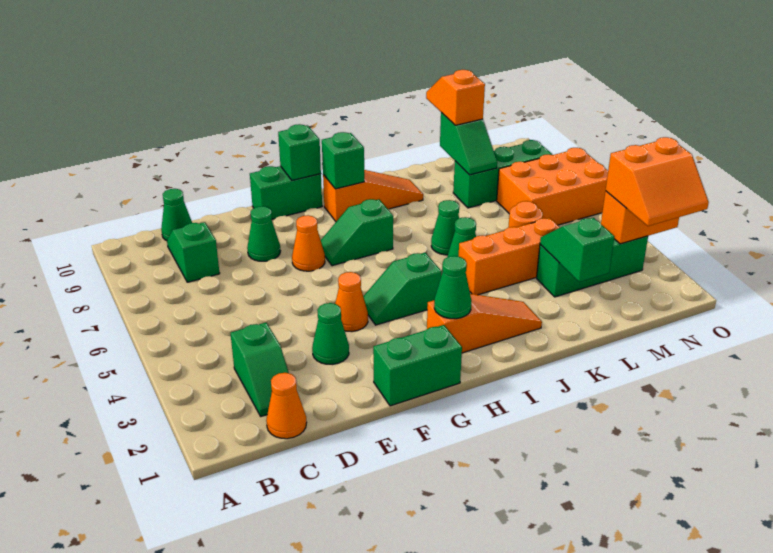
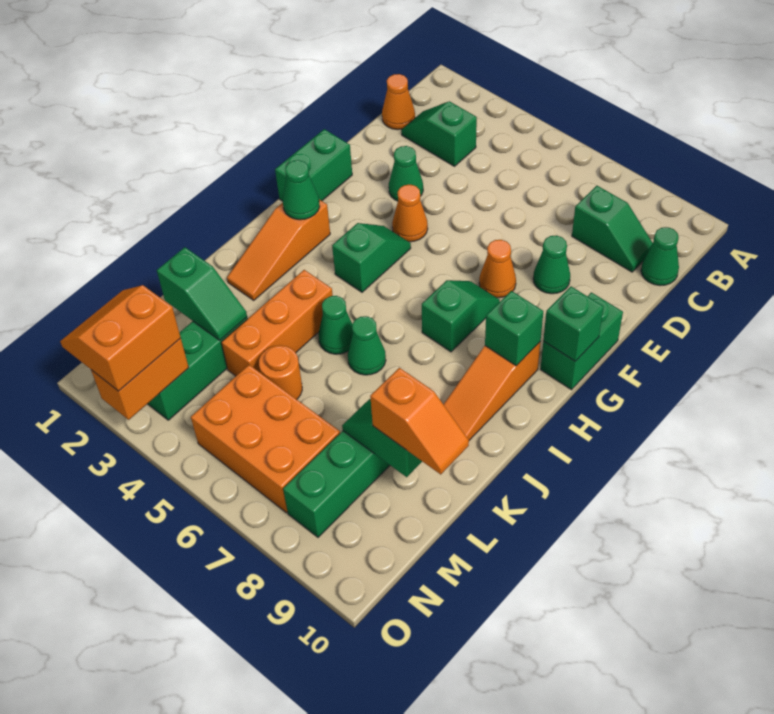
orange 2x3 brick [497,148,608,225] -> orange 2x3 brick turned to [191,365,340,513]

